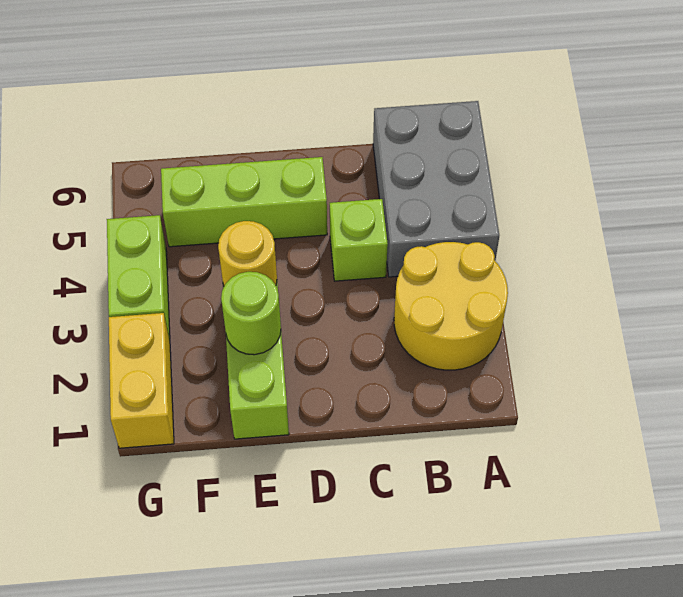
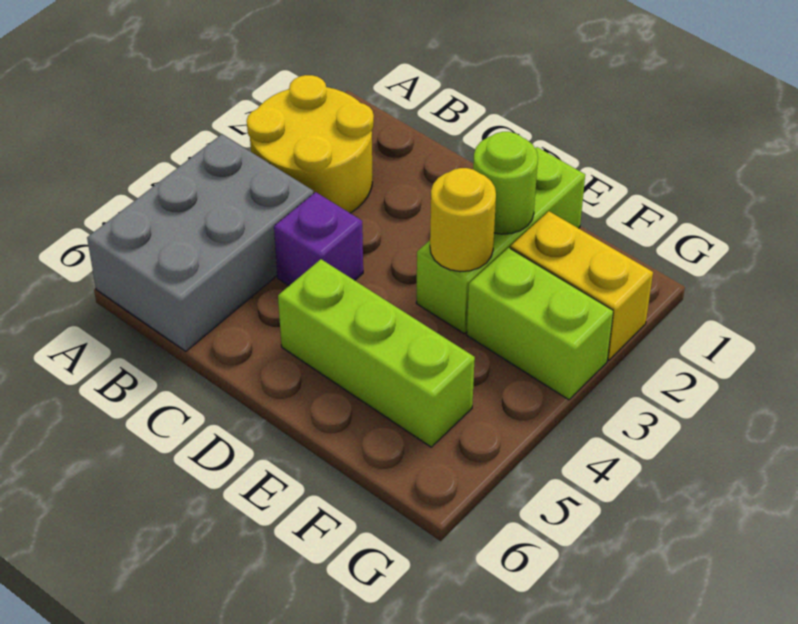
lime 1x1 brick [330,199,388,281] -> purple 1x1 brick [274,192,363,286]
yellow 1x2 brick [109,313,174,448] -> yellow 1x2 brick turned to [510,211,653,360]
lime 1x2 brick [107,215,170,341] -> lime 1x2 brick turned to [467,248,613,400]

